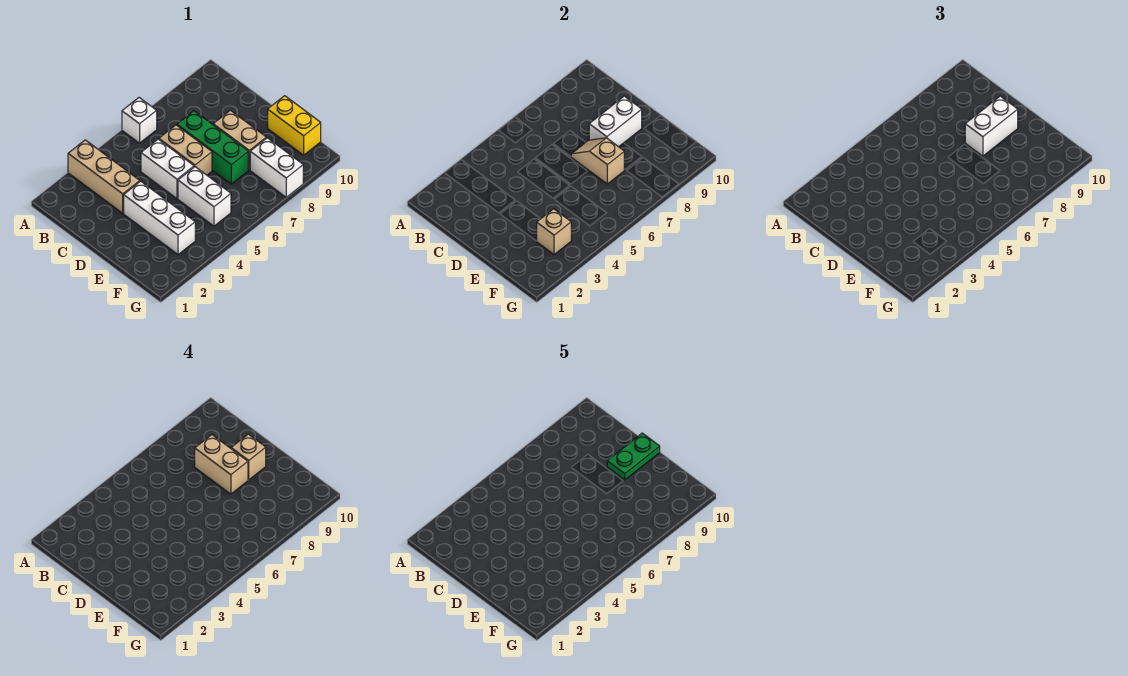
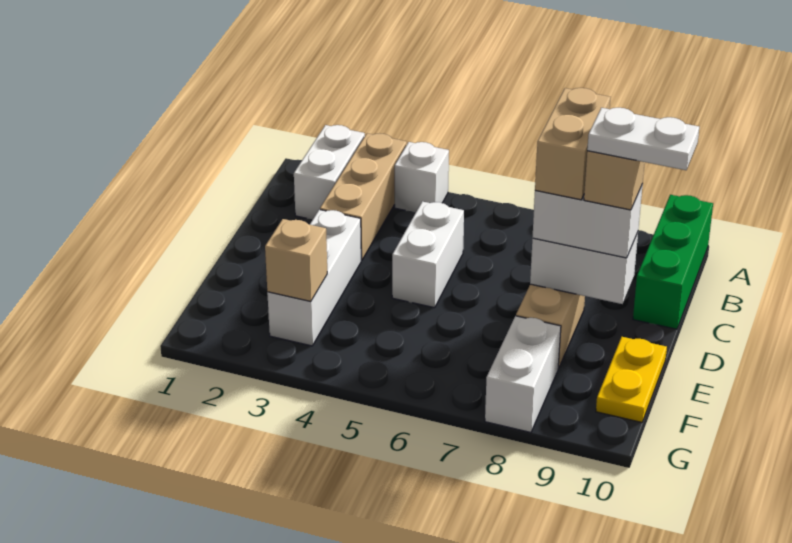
white 1x1 brick [122,98,157,143] -> white 1x1 brick moved to [395,142,449,212]
tan 1x2 brick [159,125,212,175] -> none
green 1x3 brick [177,111,248,184] -> green 1x3 brick moved to [633,195,713,329]
tan 1x2 slope [571,138,624,184] -> none
green 1x2 plate [607,433,660,480] -> white 1x2 plate [587,108,699,170]
white 1x2 brick [178,167,231,226] -> white 1x2 brick moved to [294,125,365,219]
yellow 1x2 brick [268,96,321,155] -> yellow 1x2 plate [596,337,667,422]

